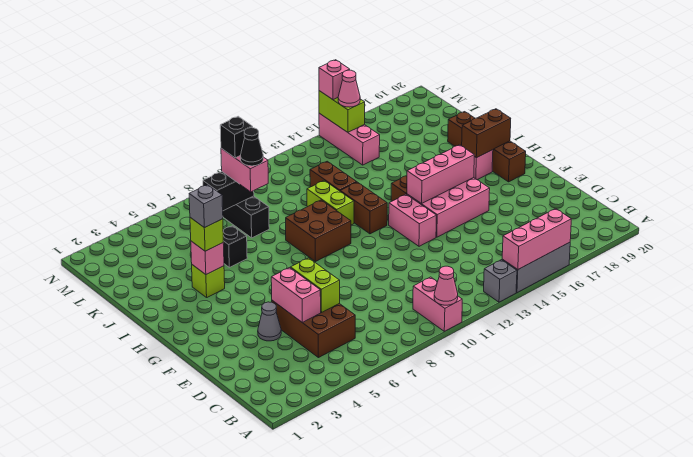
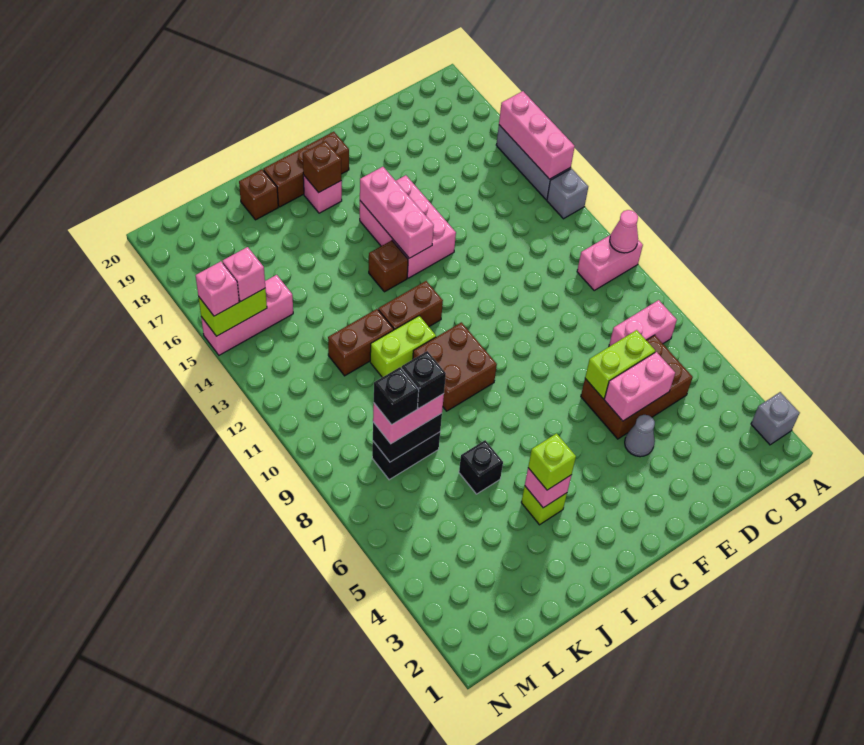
pink 1x2 brick [389,194,436,246] -> pink 1x2 brick moved to [609,300,677,347]
brown 1x2 brick [462,109,511,158] -> brown 1x1 brick [303,141,341,193]
grey 1x1 brick [189,185,223,228] -> grey 1x1 brick moved to [751,392,800,445]
black 1x1 cone [241,128,263,166] -> black 1x1 brick [401,351,446,408]
black 1x2 brick [203,172,254,211] -> black 1x2 brick turned to [373,413,442,462]
pink 1x1 cone [338,70,360,107] -> pink 1x1 brick [223,247,265,302]

